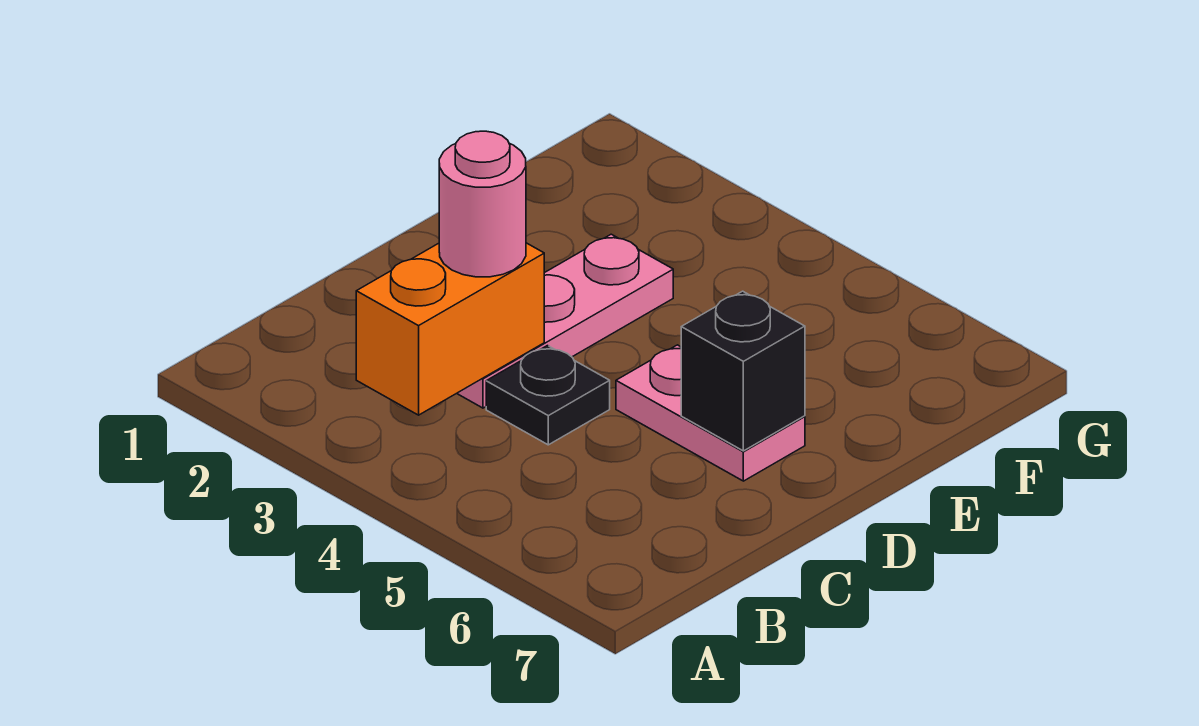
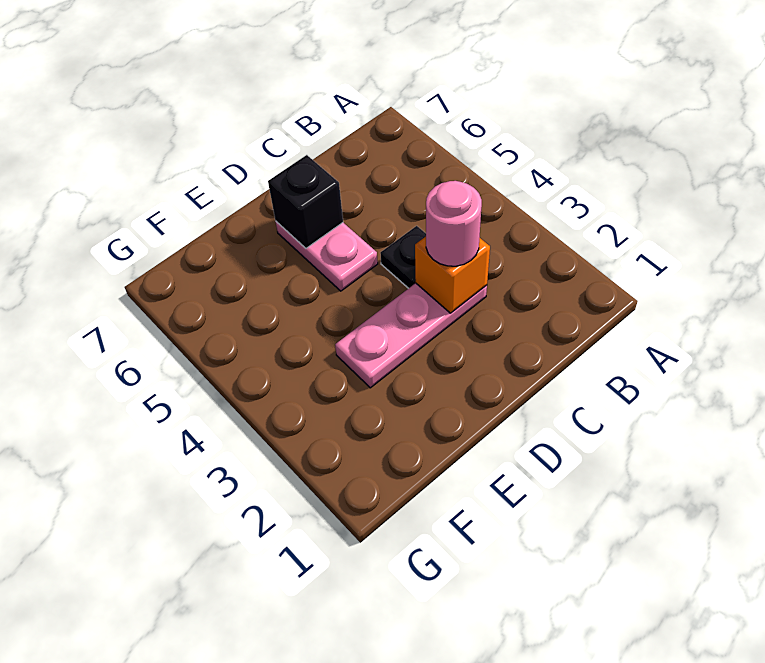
orange 1x2 brick [356,243,544,415] -> orange 1x1 brick [415,237,490,313]

